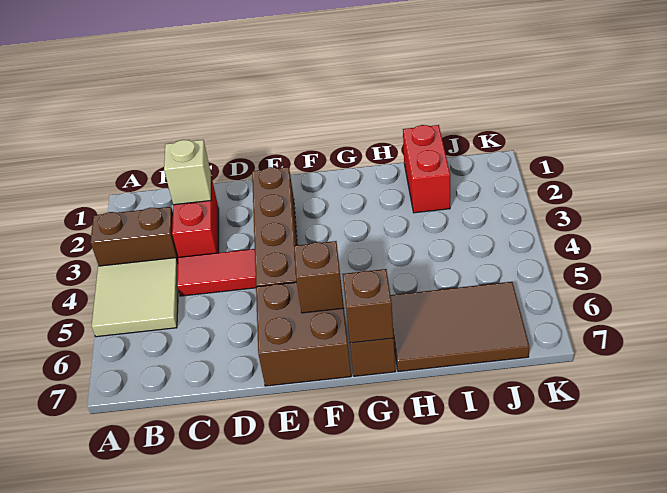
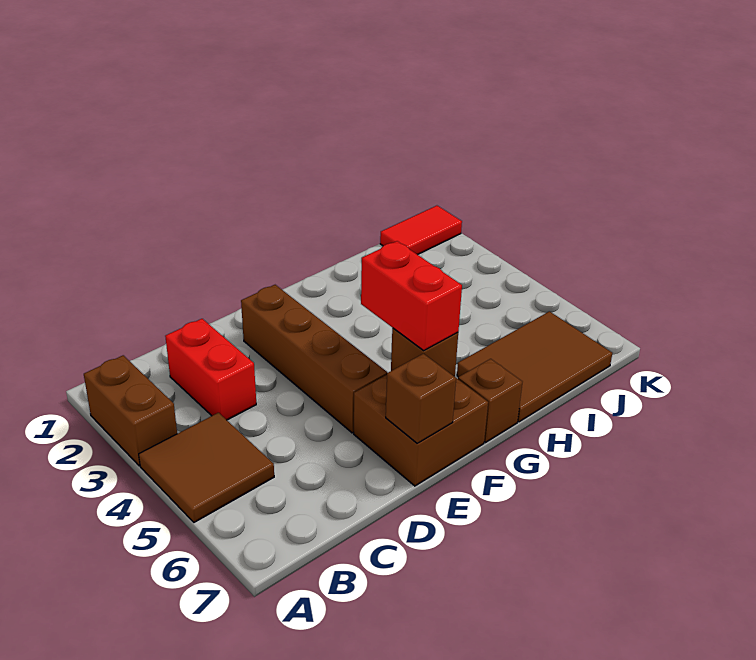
brown 1x2 brick [90,207,178,266] -> brown 1x2 brick turned to [84,355,177,466]
tan 2x2 tile [92,258,178,337] -> brown 2x2 tile [139,413,274,522]
tan 1x1 brick [164,140,211,205] -> none
red 1x2 tile [177,249,256,296] -> red 1x2 tile moved to [380,206,462,255]
brown 1x1 brick [342,269,394,343] -> brown 1x1 brick moved to [386,354,456,443]
red 1x2 brick [403,125,450,213] -> red 1x2 brick moved to [361,241,462,351]

